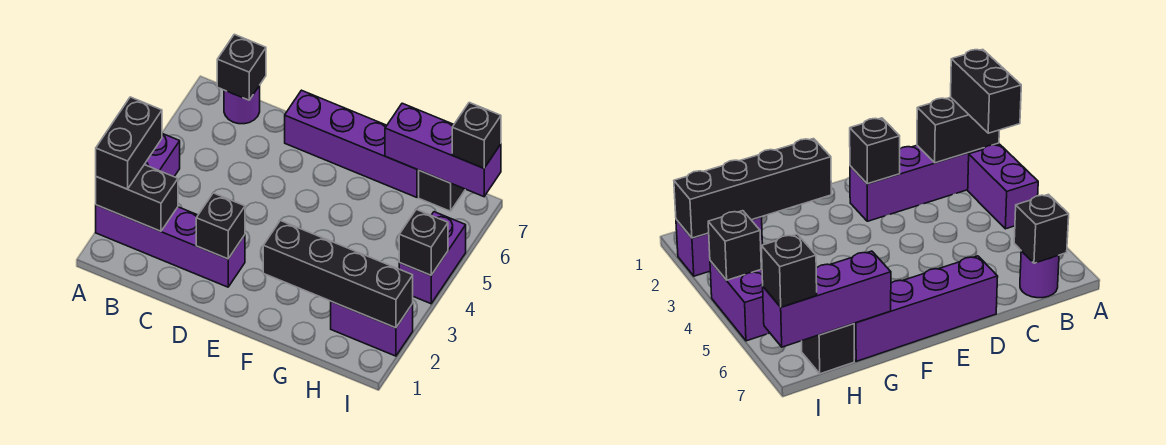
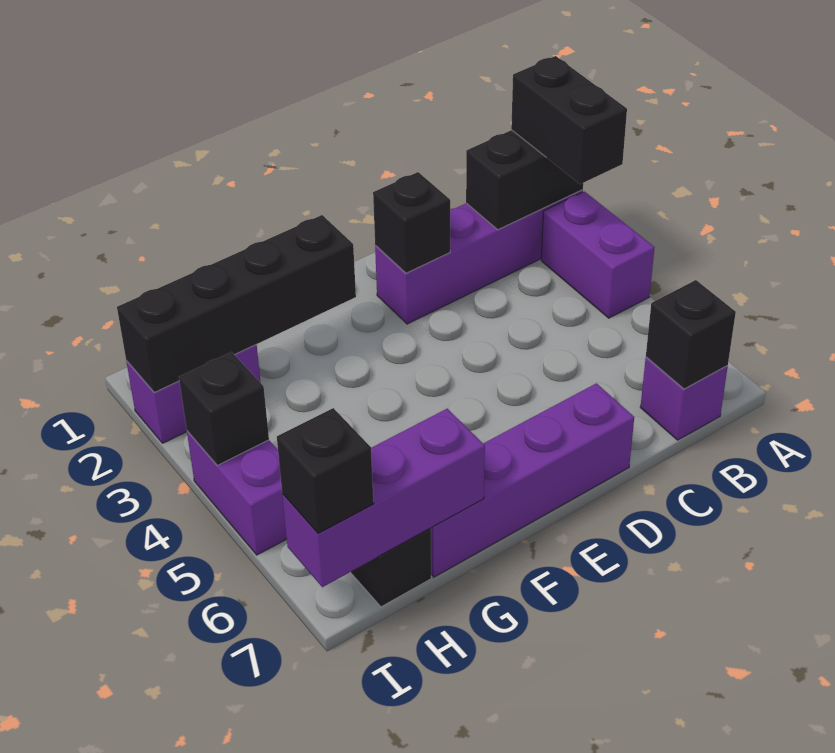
purple 1x1 round brick [224,86,260,124] -> purple 1x1 brick [640,357,728,440]

